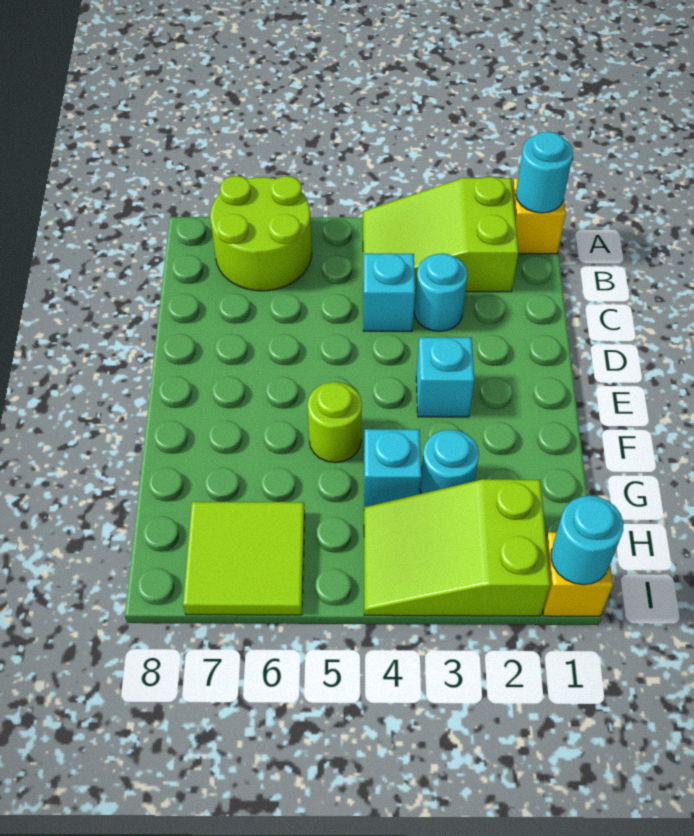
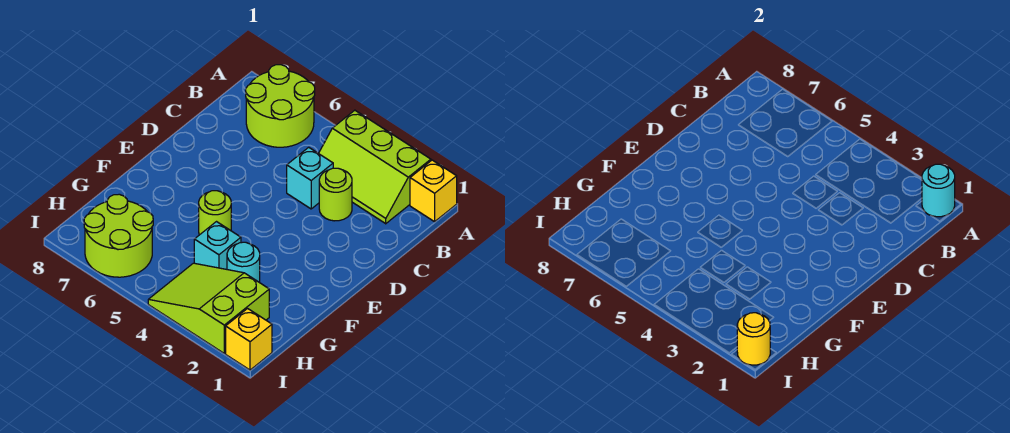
lime 2x3 slope [363,177,519,292] -> lime 2x3 slope turned to [319,110,431,224]
cyan 1x1 round brick [414,253,467,331] -> lime 1x1 round brick [319,168,352,221]
cyan 1x1 brick [416,337,474,417] -> none
lime 2x2 tile [183,502,305,615] -> lime 2x2 round brick [84,194,153,277]
cyan 1x1 round brick [551,496,624,585] -> yellow 1x1 round brick [737,313,770,365]

